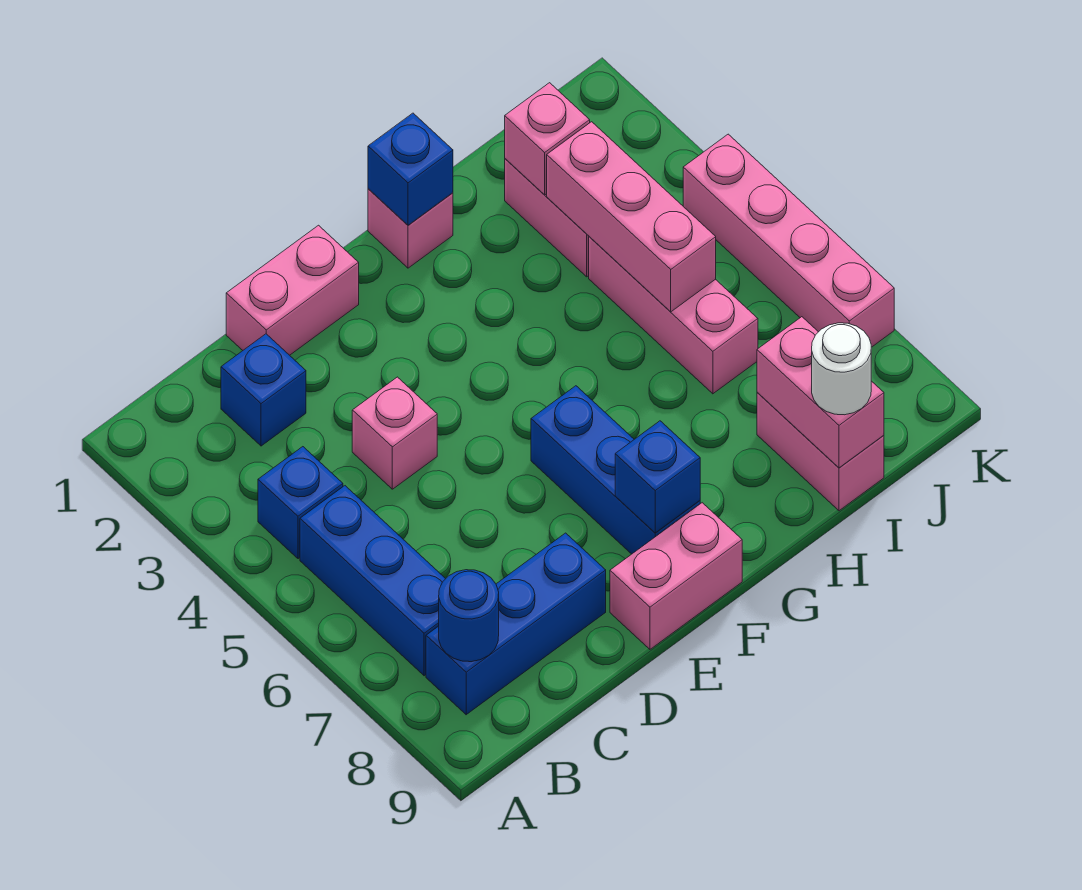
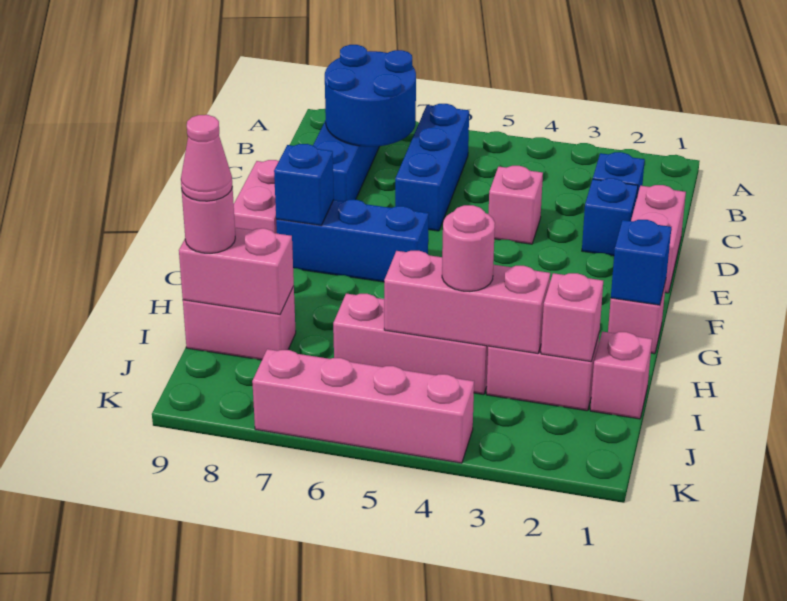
blue 1x1 brick [258,447,343,559] -> blue 1x1 brick moved to [582,178,638,256]
blue 1x3 brick [300,486,446,676] -> blue 1x3 brick turned to [395,104,469,231]
blue 1x1 round brick [439,570,499,662] -> blue 2x2 round brick [325,45,416,147]
none -> pink 1x1 brick [590,332,652,419]
none -> pink 1x1 round brick [442,205,495,291]
white 1x1 round brick [812,323,871,415] -> pink 1x1 round brick [182,187,235,253]
none -> pink 1x1 cone [181,115,232,201]

